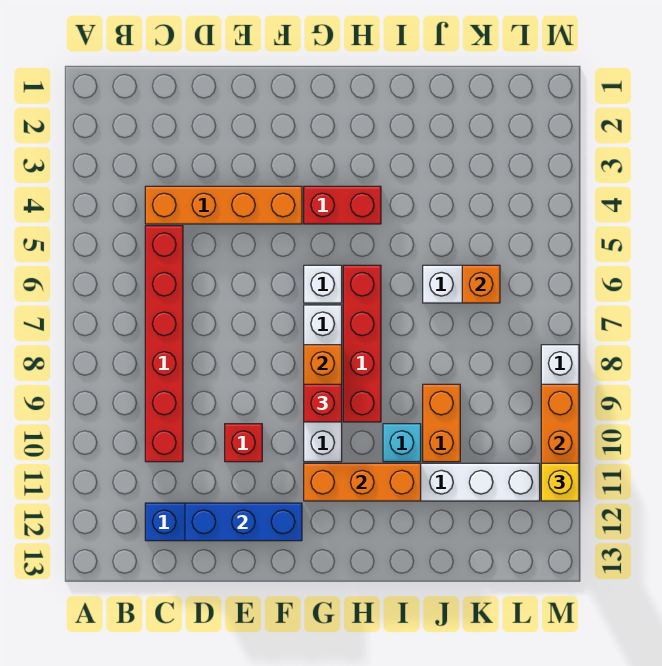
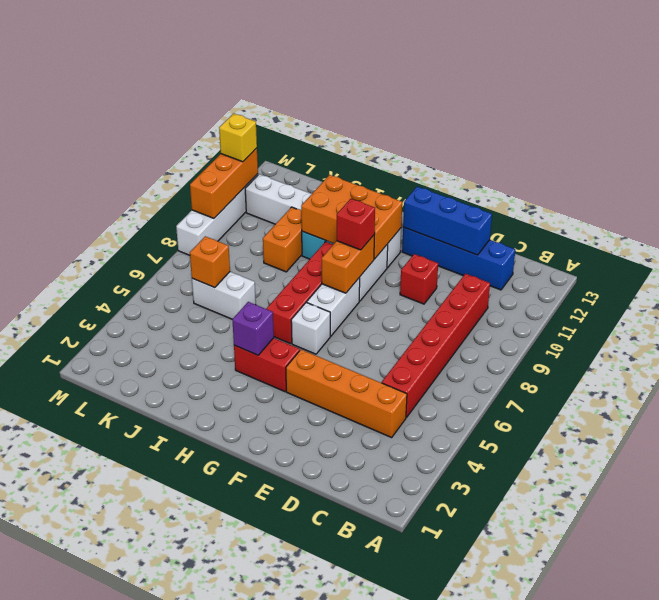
orange 1x3 brick [304,463,421,501] -> orange 2x3 brick [301,175,402,259]
none -> purple 1x1 brick [232,302,274,355]

